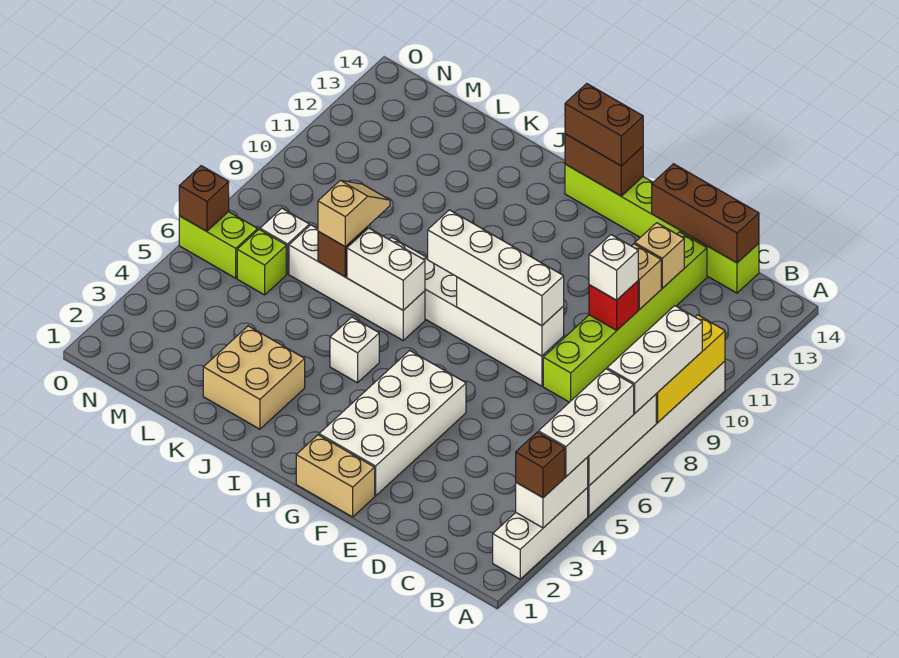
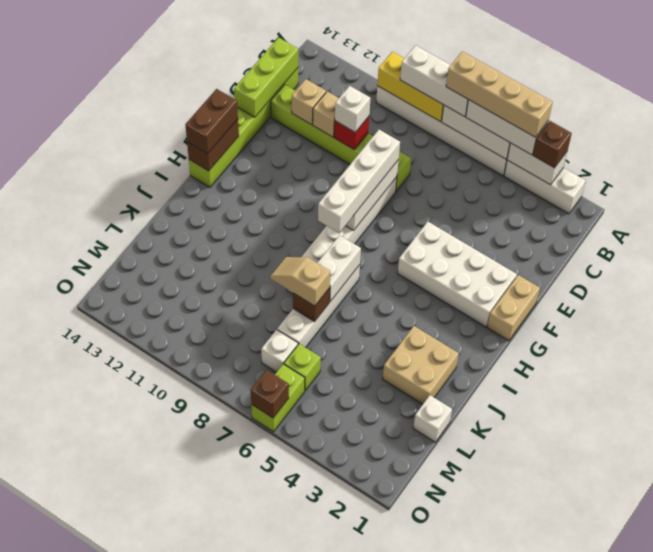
none -> tan 1x4 brick [446,51,553,137]
brown 1x3 brick [652,164,759,263] -> lime 1x3 brick [234,38,298,117]
white 1x1 brick [330,317,379,383] -> white 1x1 brick moved to [413,395,452,442]

